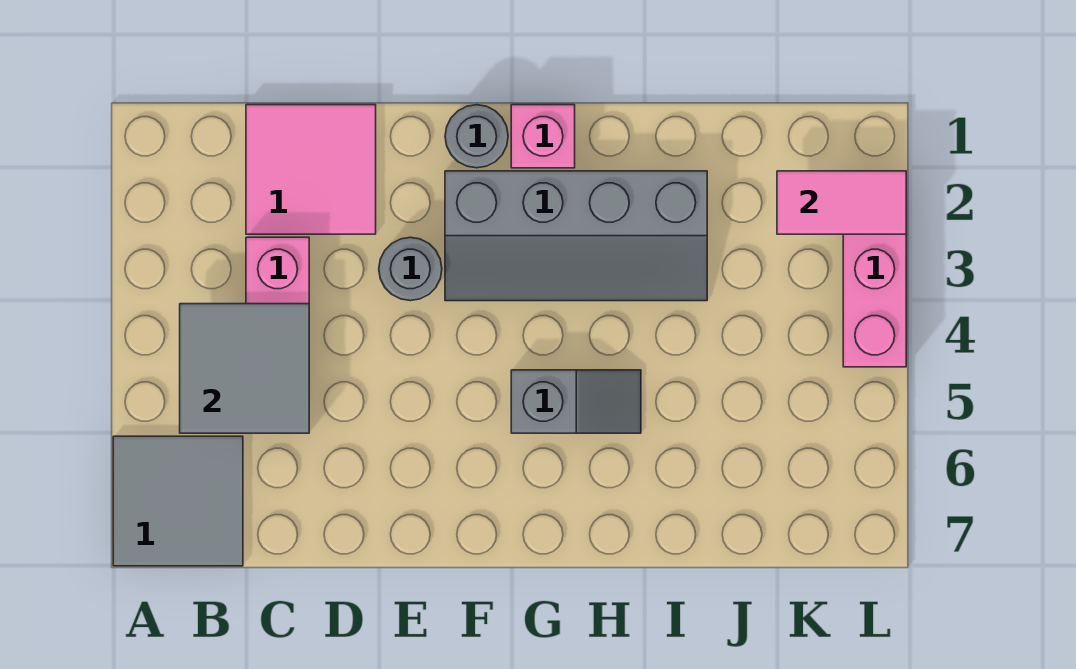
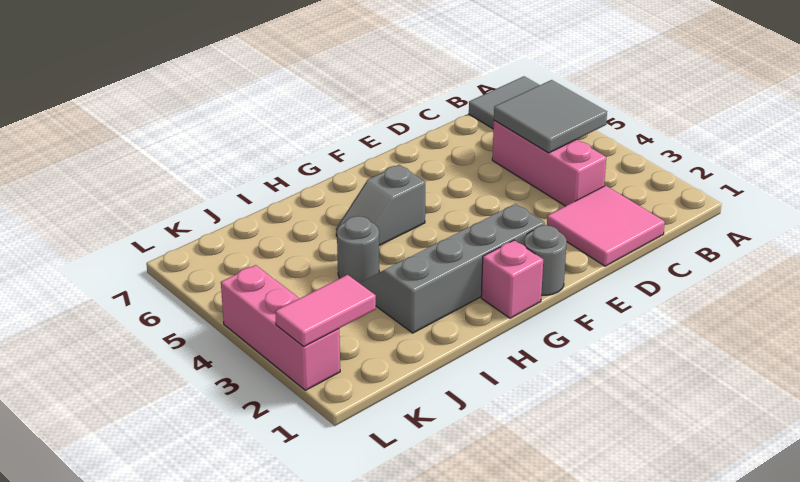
grey 1x1 round brick [379,237,442,301] -> grey 1x1 round brick moved to [337,216,379,283]

